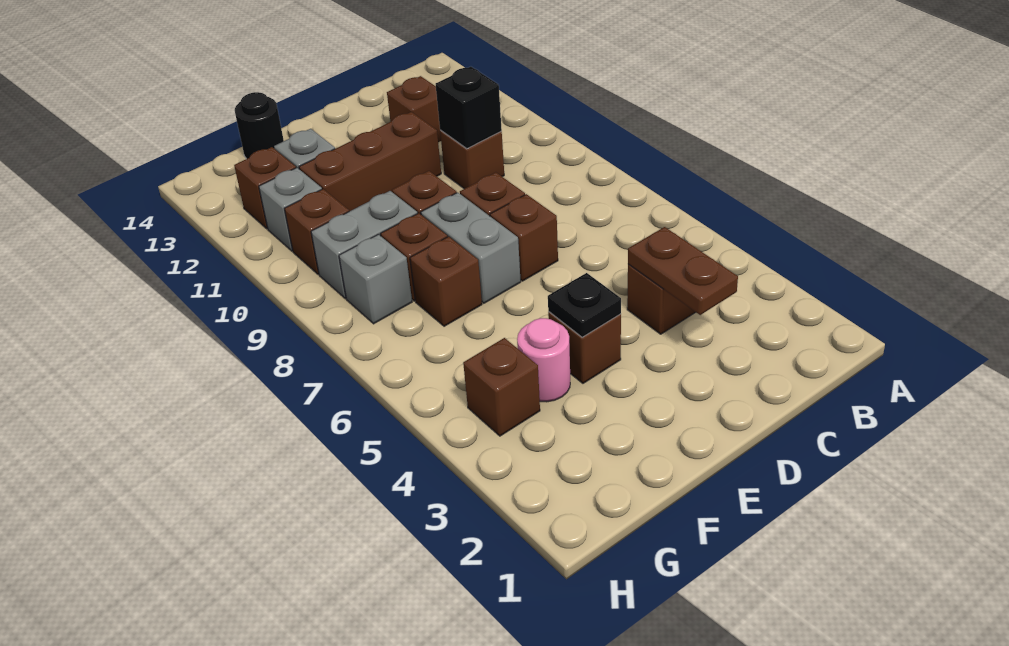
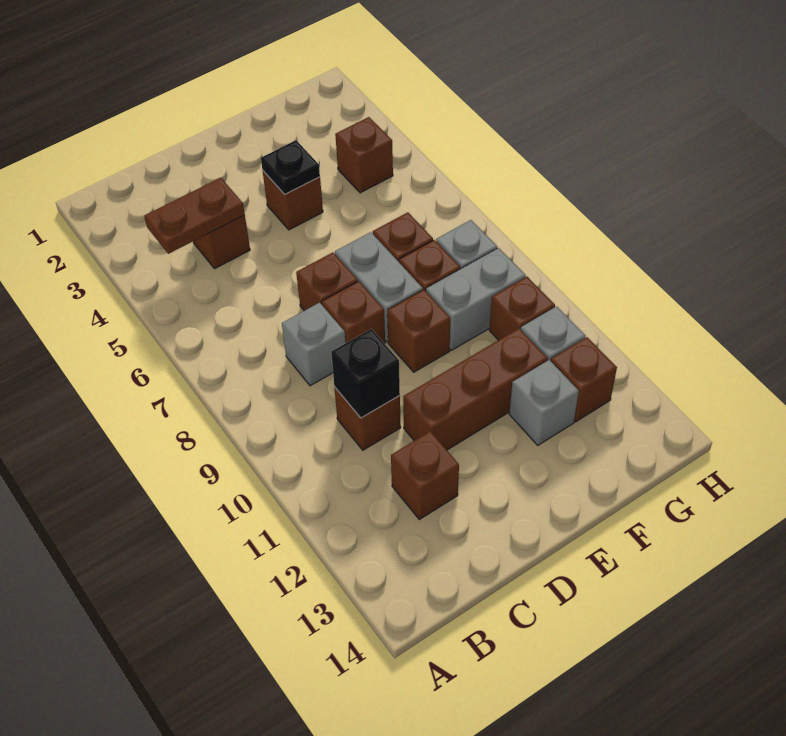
brown 1x2 plate [628,227,738,315] -> brown 1x2 plate turned to [144,178,245,254]
none -> grey 1x1 brick [282,303,346,386]
pink 1x1 round brick [517,318,570,402] -> none
black 1x1 round brick [235,92,284,159] -> none

